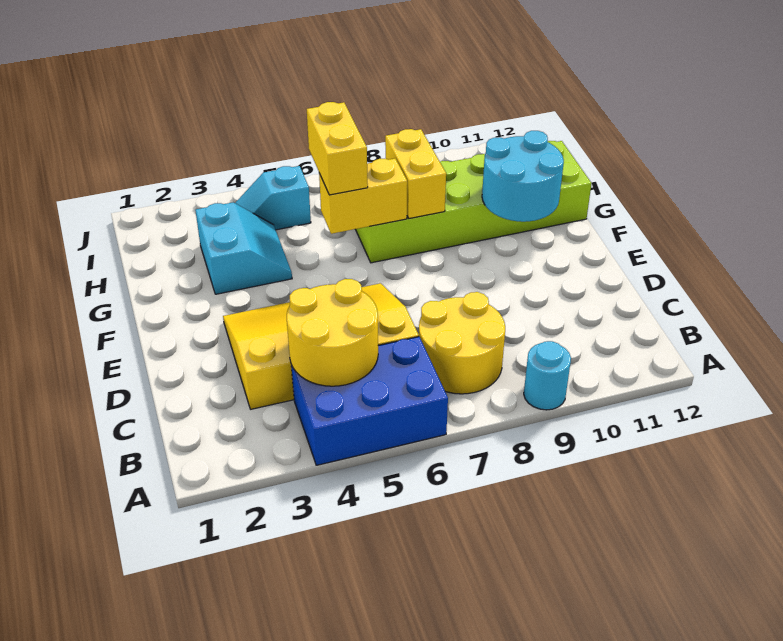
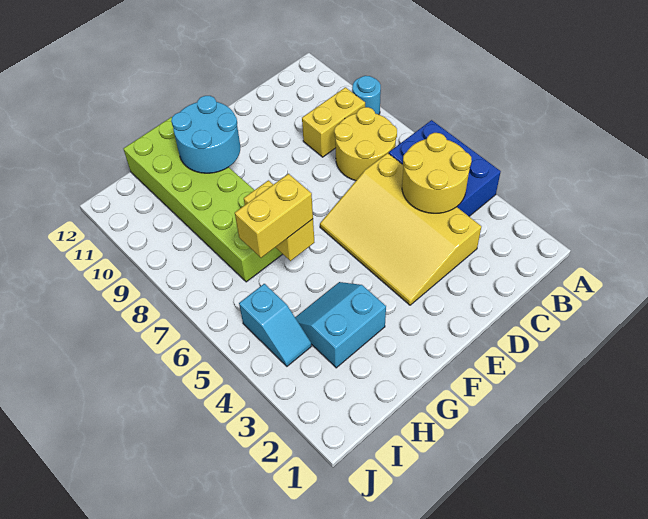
yellow 1x2 brick [385,129,446,218] -> yellow 1x2 brick moved to [302,87,365,157]

